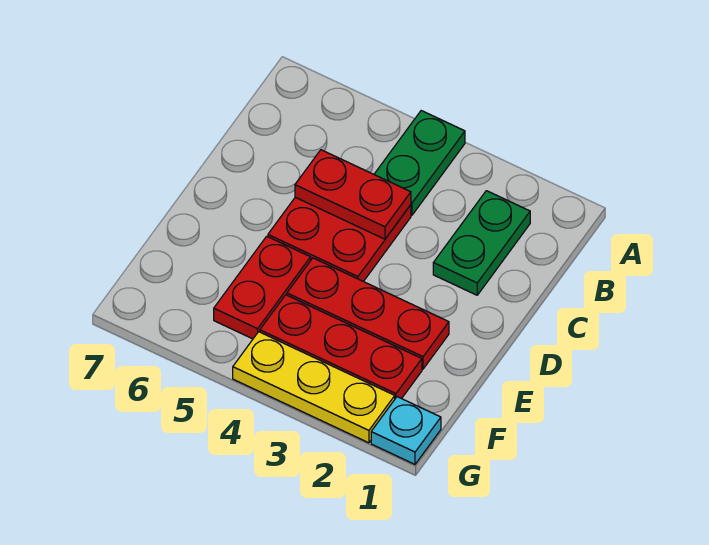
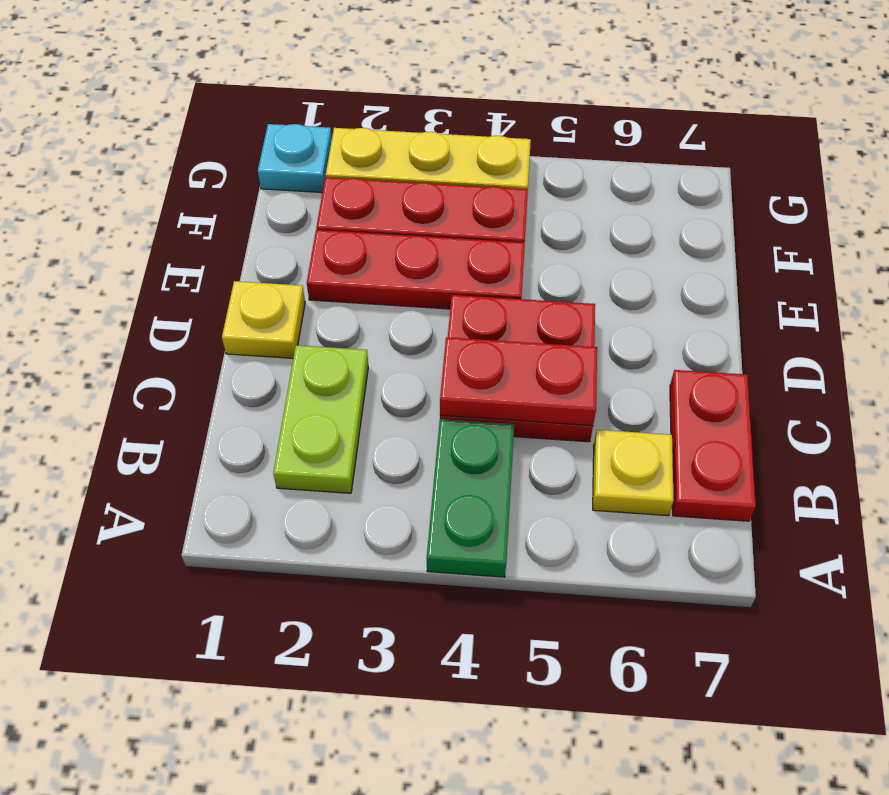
green 1x2 plate [433,191,530,295] -> lime 1x2 plate [273,345,368,493]
none -> yellow 1x1 plate [593,430,674,516]
none -> yellow 1x1 plate [222,281,305,358]
red 1x2 plate [214,236,311,339] -> red 1x2 plate moved to [670,370,756,521]

